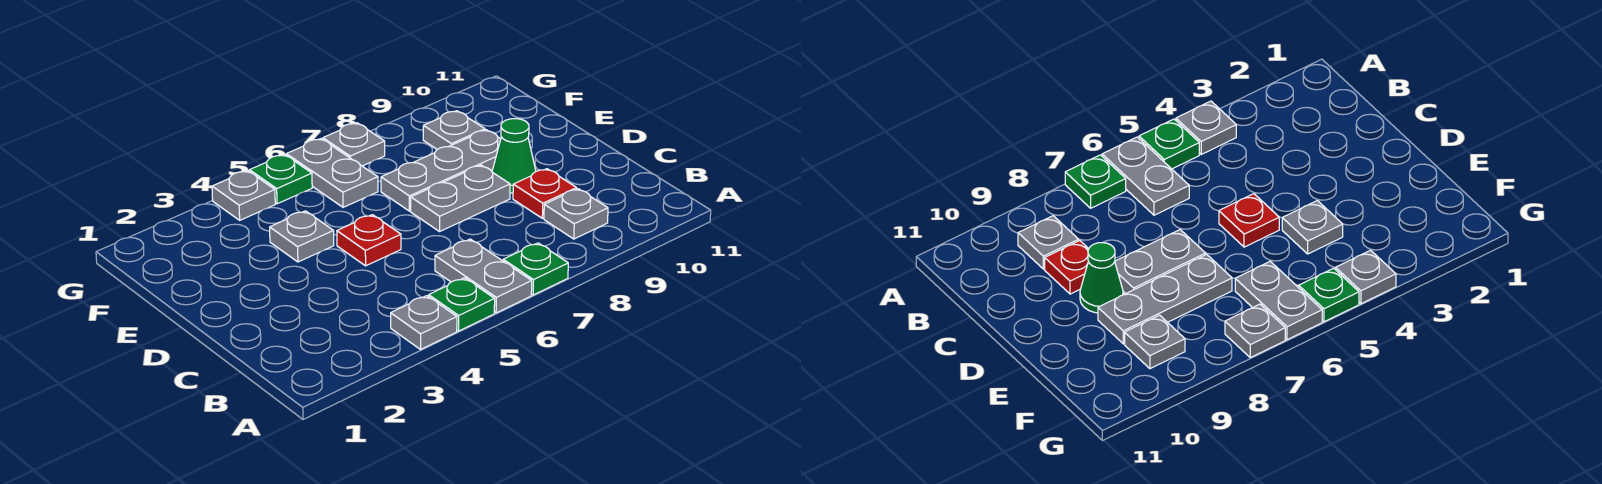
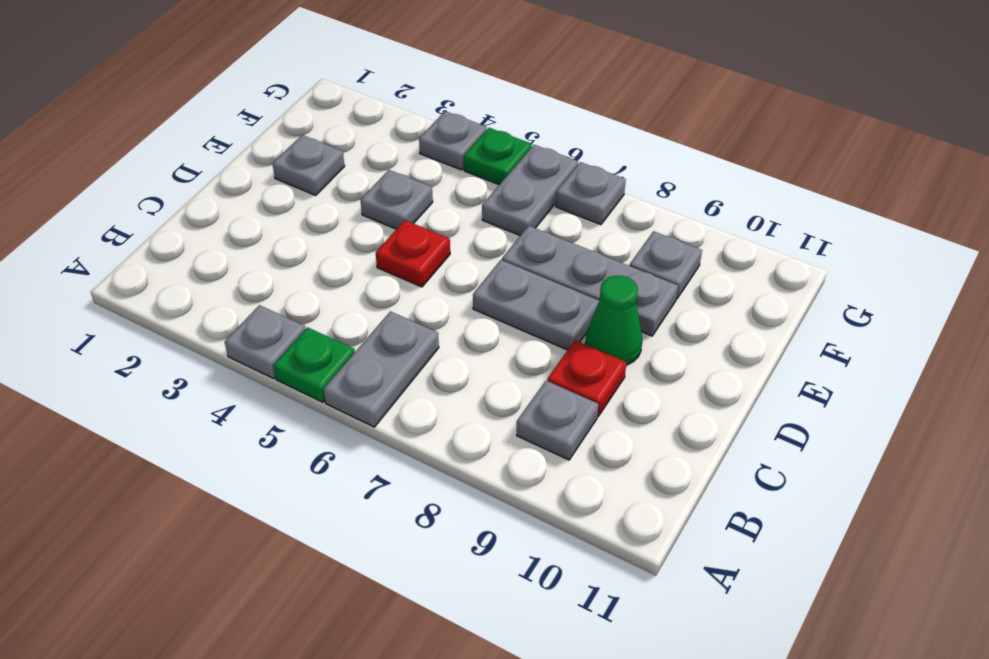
green 1x1 plate [503,243,568,295] -> none
none -> grey 1x1 plate [272,135,345,195]

